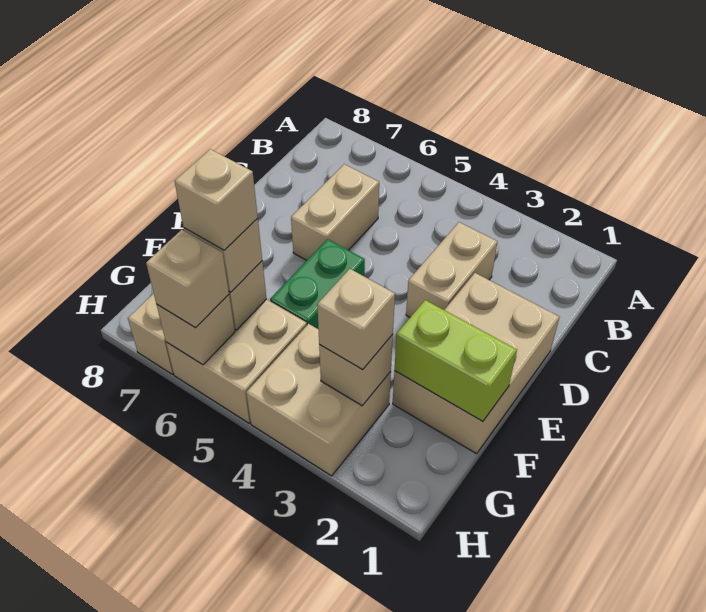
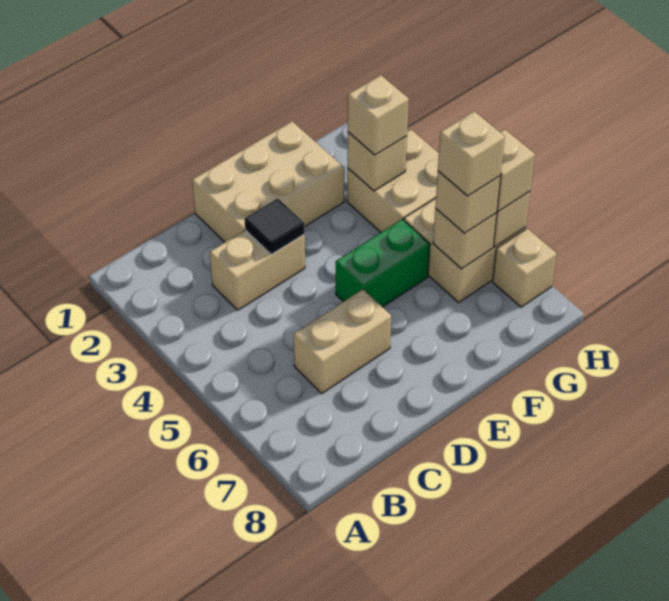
none -> black 1x1 tile [244,198,304,255]
lime 1x2 brick [395,300,517,421] -> none

